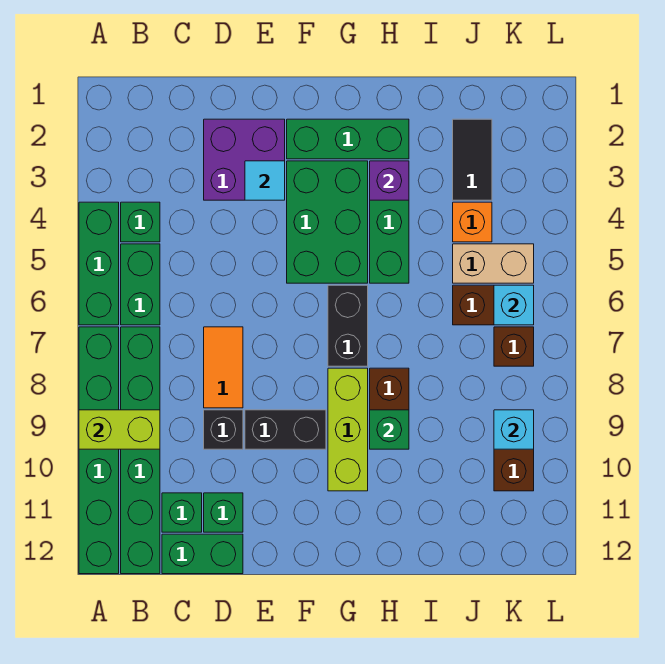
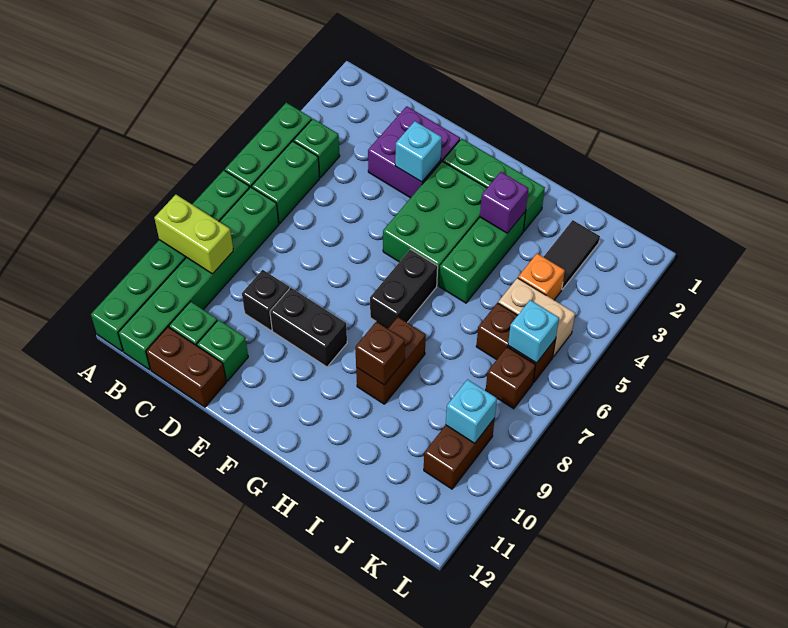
green 1x2 brick [162,534,243,574] -> brown 1x2 brick [146,327,226,407]
orange 1x2 tile [204,327,243,408] -> none
cyan 1x1 tile [245,161,285,200] -> cyan 1x1 brick [395,121,442,182]
lime 1x3 brick [328,368,368,491] -> none
green 1x1 brick [370,410,409,449] -> brown 1x1 brick [355,322,405,385]

